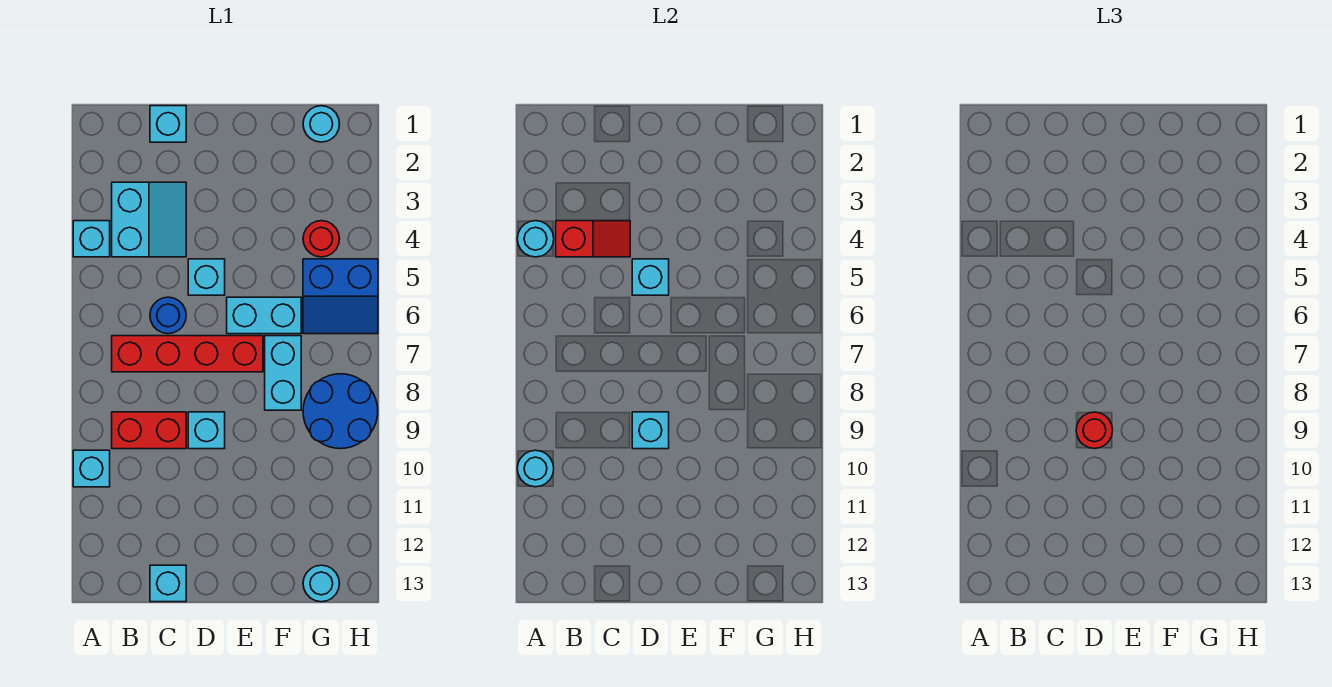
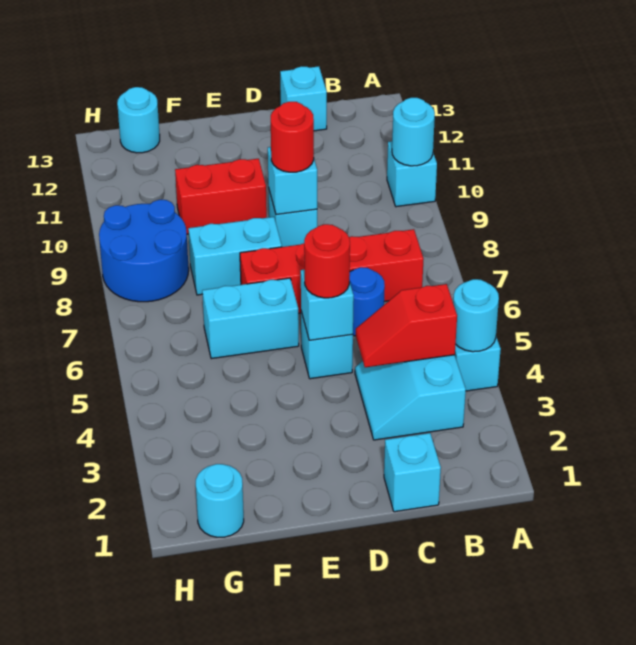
red 1x2 brick [112,412,186,449] -> red 1x2 brick moved to [175,159,267,234]
cyan 1x2 brick [265,336,301,410] -> cyan 1x2 brick turned to [188,217,282,295]
red 1x1 round brick [303,221,339,257] -> red 1x1 round brick moved to [304,224,350,298]
blue 2x2 slope [303,259,378,334] -> none

